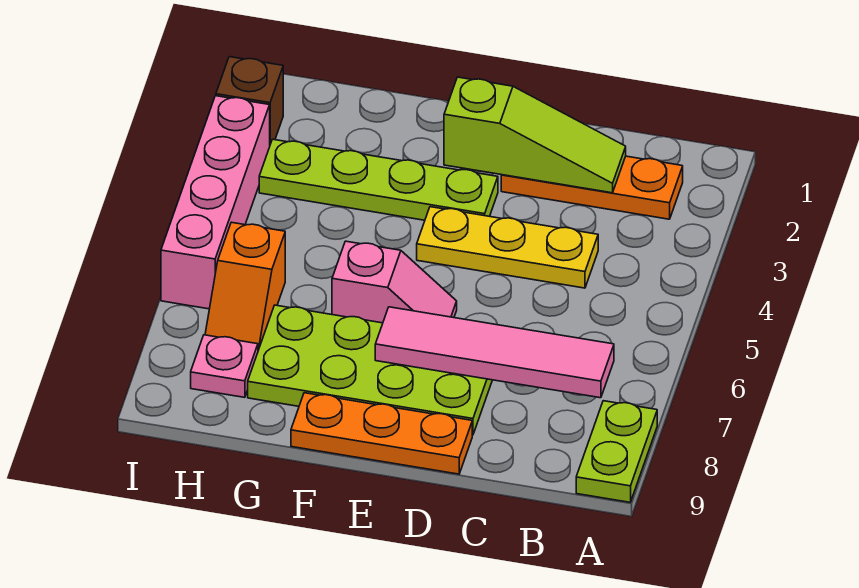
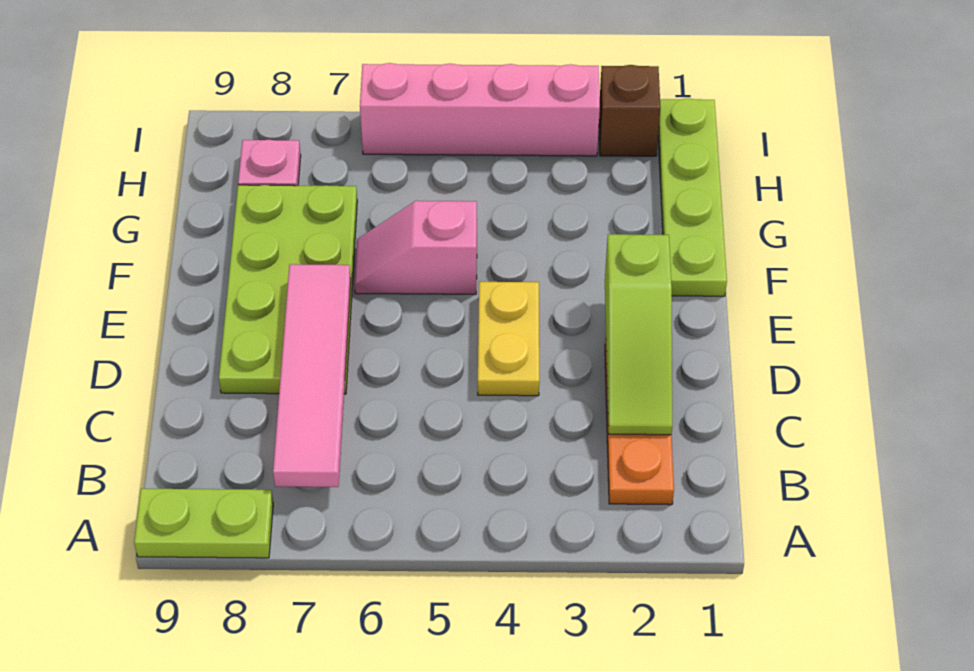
yellow 1x3 plate [417,207,598,288] -> yellow 1x2 plate [478,282,539,396]
orange 1x3 plate [291,393,472,474] -> none
lime 1x4 plate [259,139,498,220] -> lime 1x4 plate moved to [658,98,727,296]
pink 1x2 slope [332,241,457,323] -> pink 1x2 slope turned to [354,201,477,294]
orange 1x2 slope [205,222,285,350] -> none

